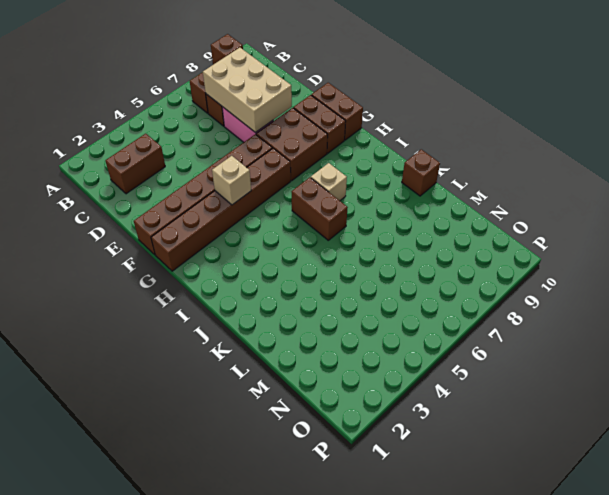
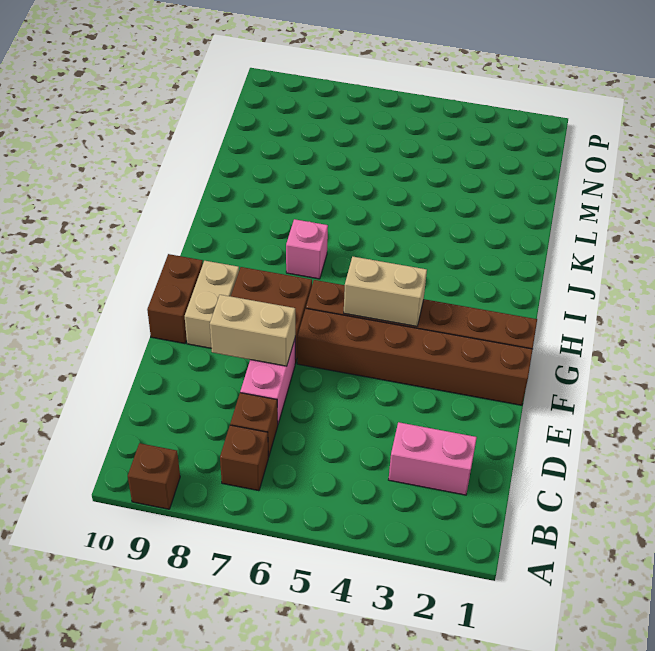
brown 1x2 brick [105,134,165,194] -> pink 1x2 brick [389,422,477,495]
tan 2x3 brick [203,48,292,133] -> tan 1x2 brick [210,295,295,366]
brown 1x2 brick [293,95,346,153] -> tan 1x2 brick [185,261,239,348]
tan 1x1 brick [212,156,251,205] -> tan 1x2 brick [344,257,427,326]
brown 1x2 brick [292,177,348,240] -> none
tan 1x1 brick [311,163,347,201] -> pink 1x1 brick [286,219,328,279]
brown 1x1 brick [402,149,440,196] -> none

